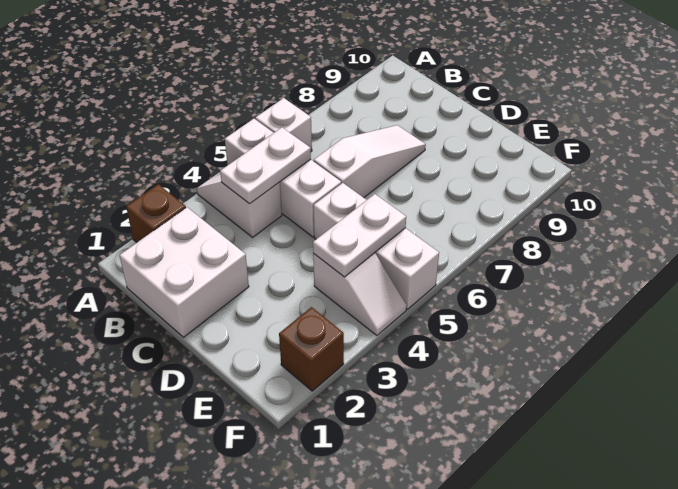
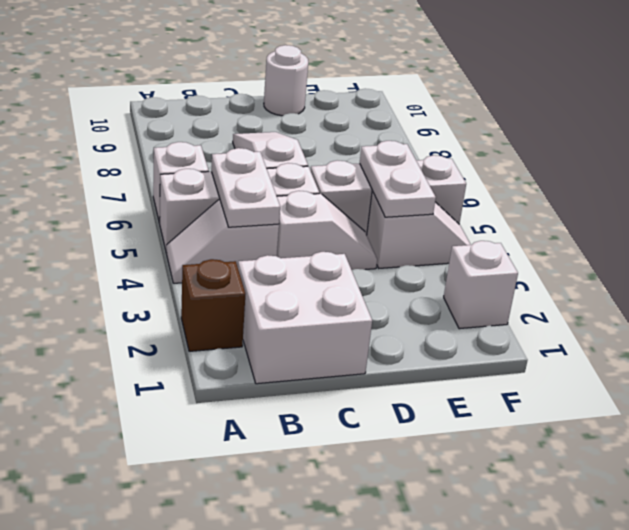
none -> white 1x2 slope [277,191,377,270]
none -> white 1x1 round brick [264,45,308,116]
brown 1x1 brick [279,307,344,391] -> white 1x1 brick [444,241,518,329]

